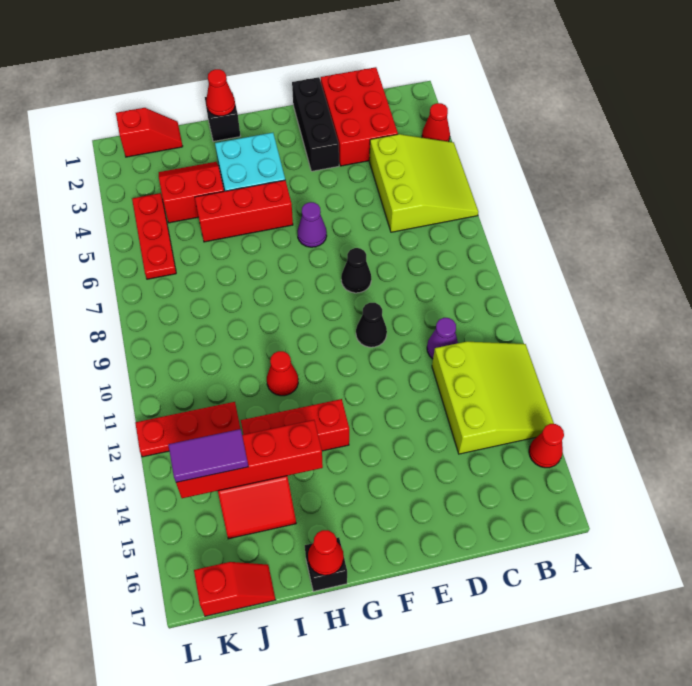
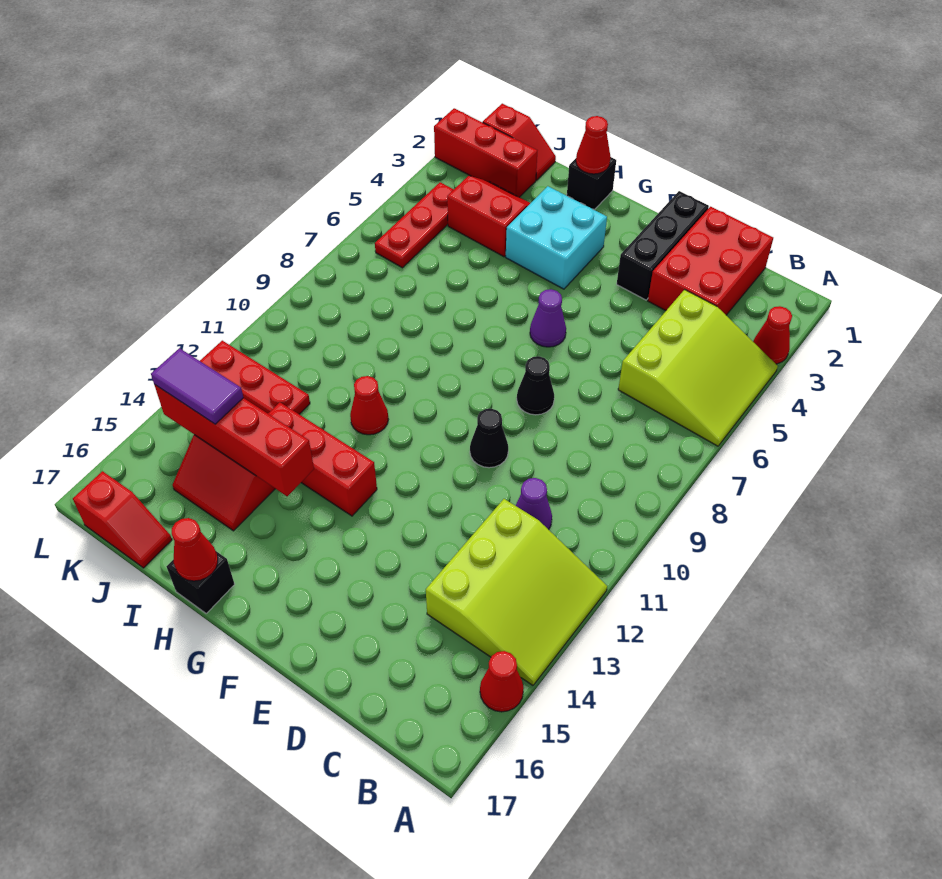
red 1x3 brick [195,180,293,242] -> red 1x3 brick moved to [434,108,537,197]

